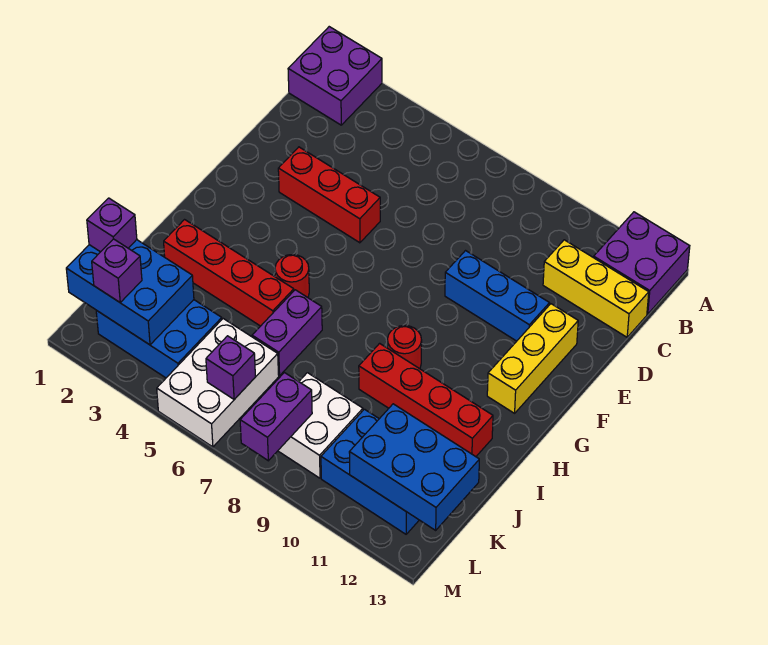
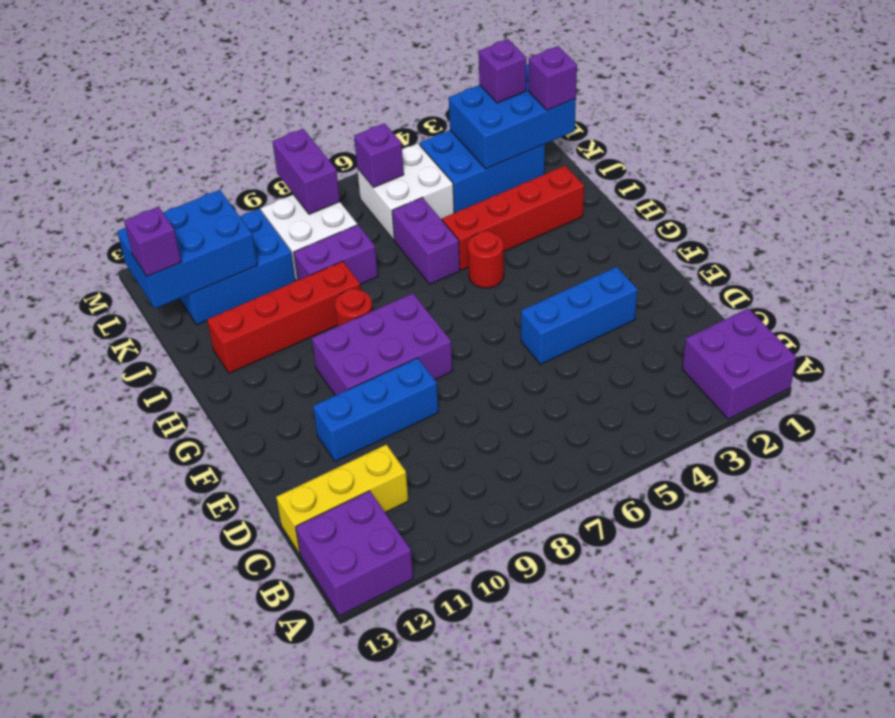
red 1x3 brick [278,147,380,243] -> blue 1x3 brick [521,267,638,365]
yellow 1x3 brick [487,304,578,413] -> none
none -> purple 2x3 brick [312,293,452,395]
none -> purple 1x2 brick [294,225,378,284]
white 2x3 brick [157,319,279,447] -> white 2x2 brick [357,143,454,240]
none -> purple 1x1 brick [124,207,181,277]

